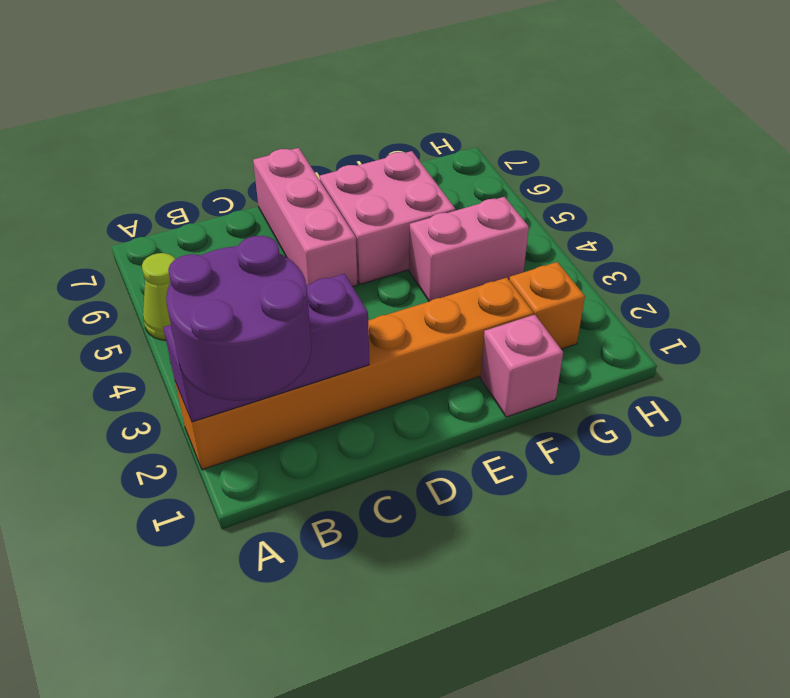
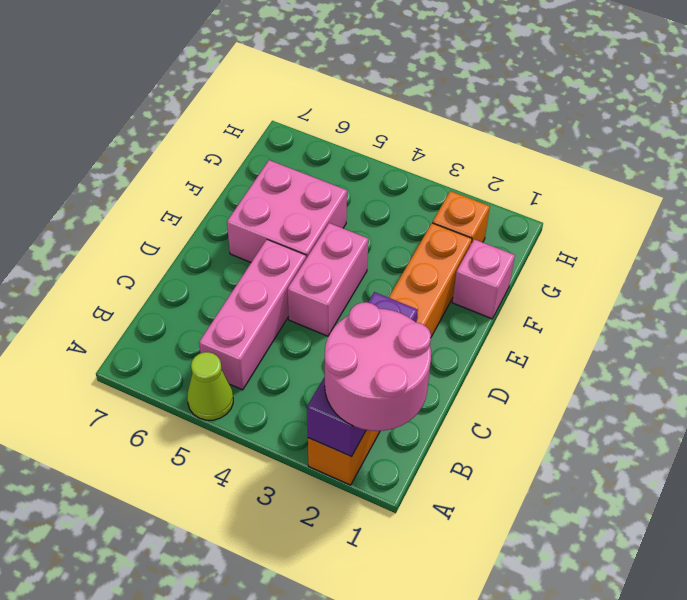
purple 2x2 round brick [166,236,311,401] -> pink 2x2 round brick [325,302,431,431]
pink 1x3 brick [253,148,357,286] -> pink 1x3 brick turned to [199,240,306,390]
pink 1x2 brick [409,197,529,302] -> pink 1x2 brick moved to [288,223,368,336]

